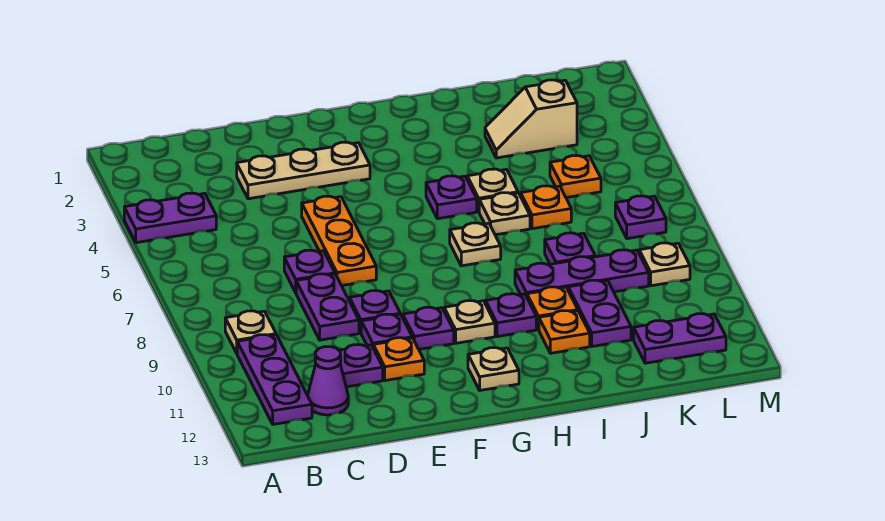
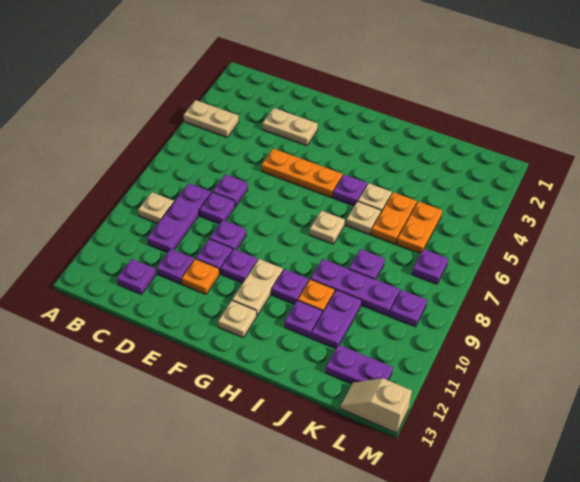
purple 1x2 plate [124,193,216,243] -> tan 1x2 plate [184,100,239,137]
purple 1x3 plate [237,335,312,424] -> purple 1x3 plate moved to [147,183,211,253]
purple 1x1 cone [308,347,348,415] -> purple 1x1 plate [117,259,156,294]
tan 1x3 plate [237,142,370,199] -> tan 1x2 plate [263,108,318,146]
purple 1x2 plate [296,274,359,340] -> purple 1x1 plate [199,192,235,224]
orange 1x3 plate [302,196,376,286] -> orange 1x3 plate turned to [262,149,343,198]
tan 1x1 plate [444,301,495,343] -> tan 1x2 plate [232,259,283,316]
orange 1x1 plate [539,311,590,353] -> purple 1x1 plate [285,300,323,338]
tan 1x2 slope [485,80,577,158] -> tan 1x2 slope moved to [341,378,412,433]
orange 1x1 plate [521,186,571,229] -> orange 1x2 plate [371,192,417,244]
orange 1x1 plate [550,156,601,198] -> orange 1x2 plate [397,201,442,254]
tan 1x1 plate [639,243,690,286] -> purple 1x1 plate [390,290,427,327]

